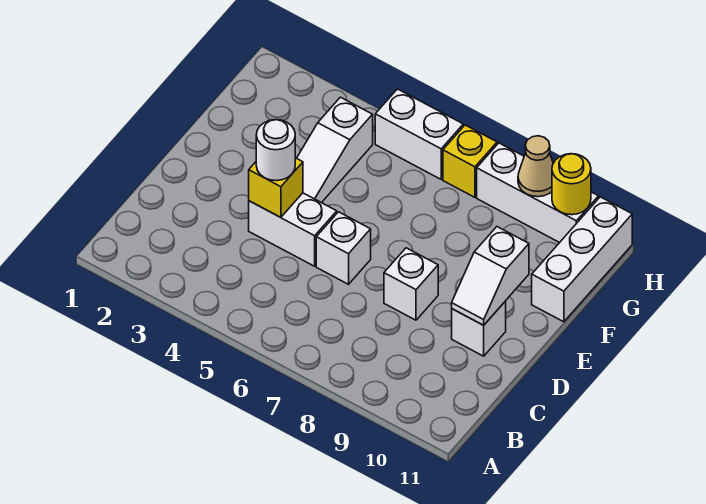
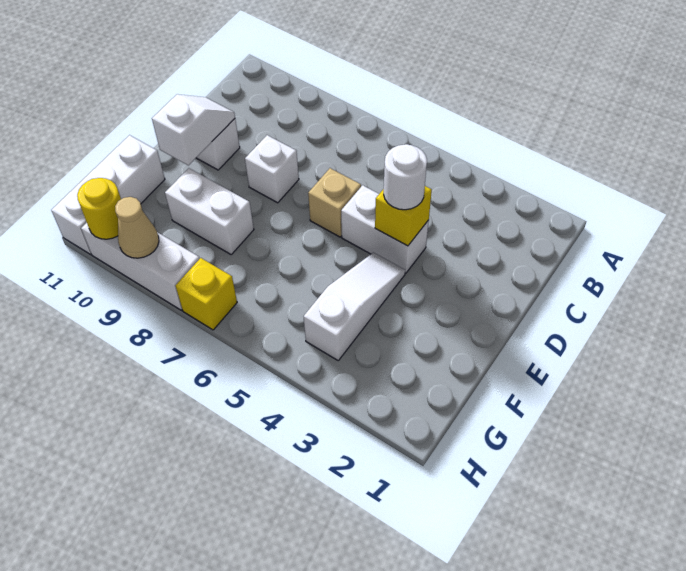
white 1x1 brick [316,212,371,284] -> tan 1x1 brick [308,168,361,237]
white 1x2 brick [375,89,463,179] -> white 1x2 brick moved to [165,168,254,254]

